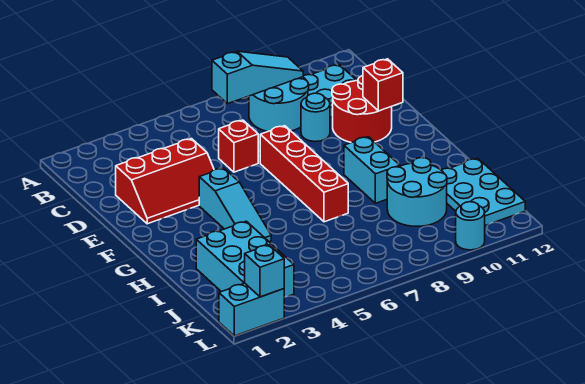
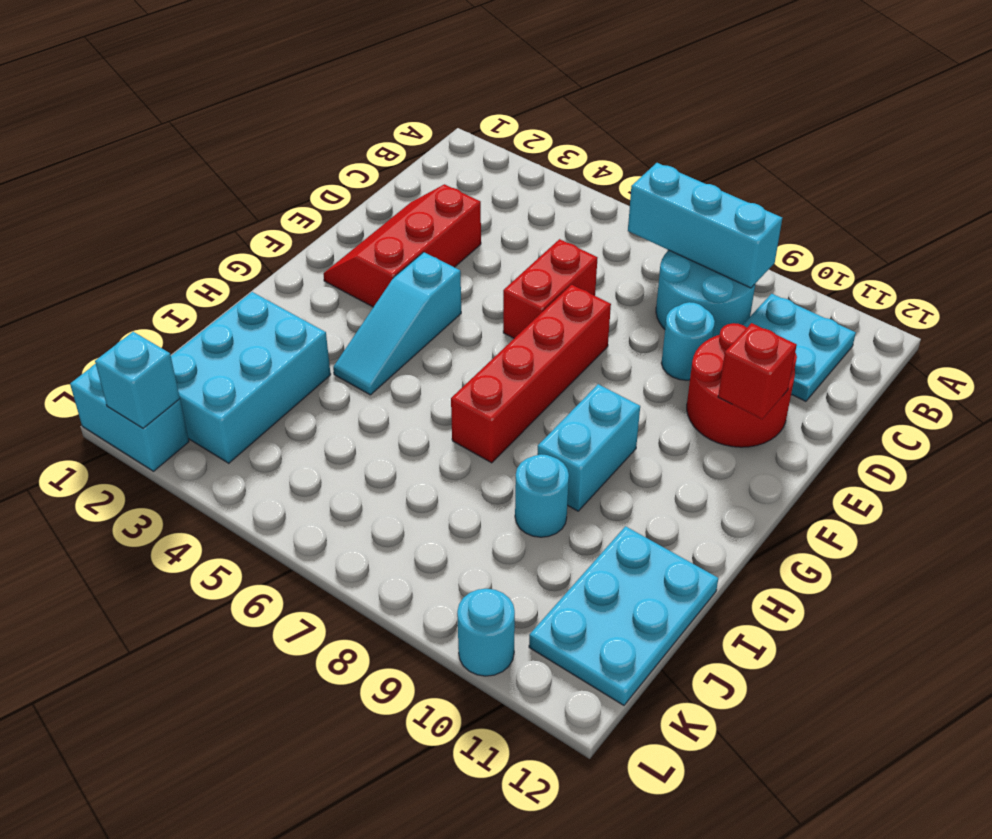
cyan 1x3 slope [212,51,303,104] -> cyan 1x3 brick [628,163,782,288]
red 2x3 slope [116,139,214,224] -> red 2x3 slope turned to [323,184,481,307]
red 1x1 brick [219,120,258,172] -> red 1x2 brick [503,239,597,338]
cyan 2x2 round brick [387,158,447,226] -> cyan 1x1 round brick [515,454,569,537]

